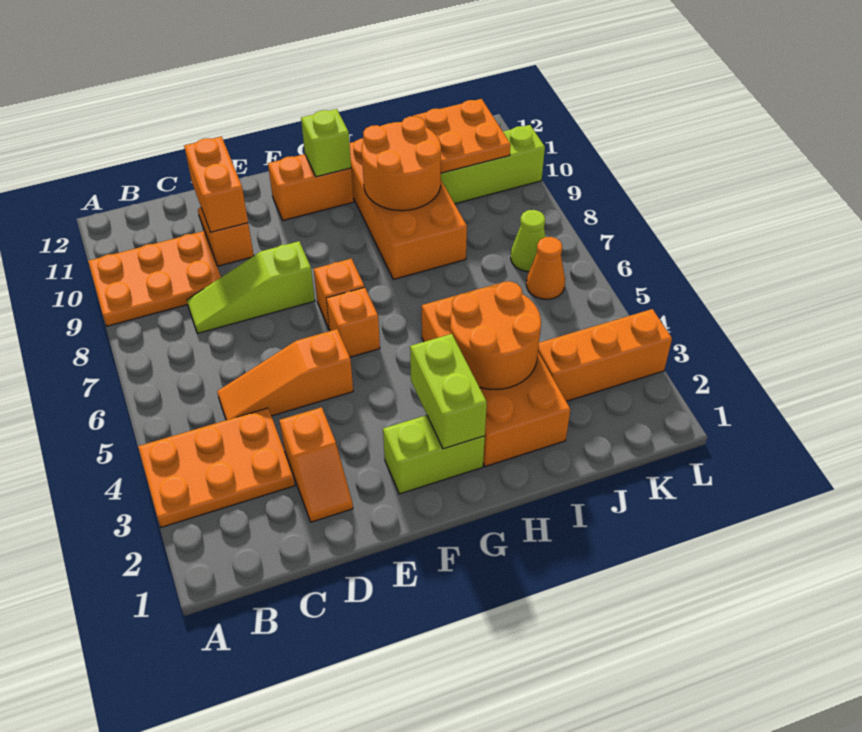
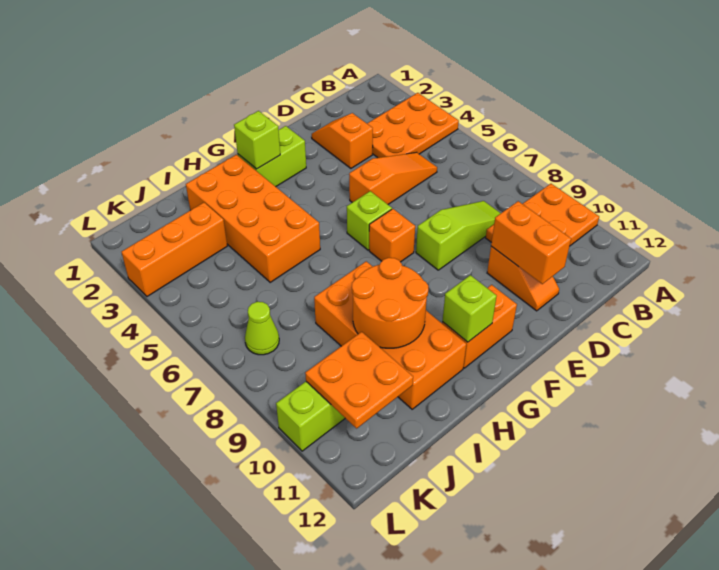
orange 1x1 brick [326,287,380,357] -> lime 1x1 brick [347,191,392,250]
lime 1x2 brick [410,334,487,449] -> lime 1x1 brick [234,111,280,169]
orange 2x2 round brick [450,281,541,390] -> none
orange 1x1 cone [526,237,565,299] -> none

